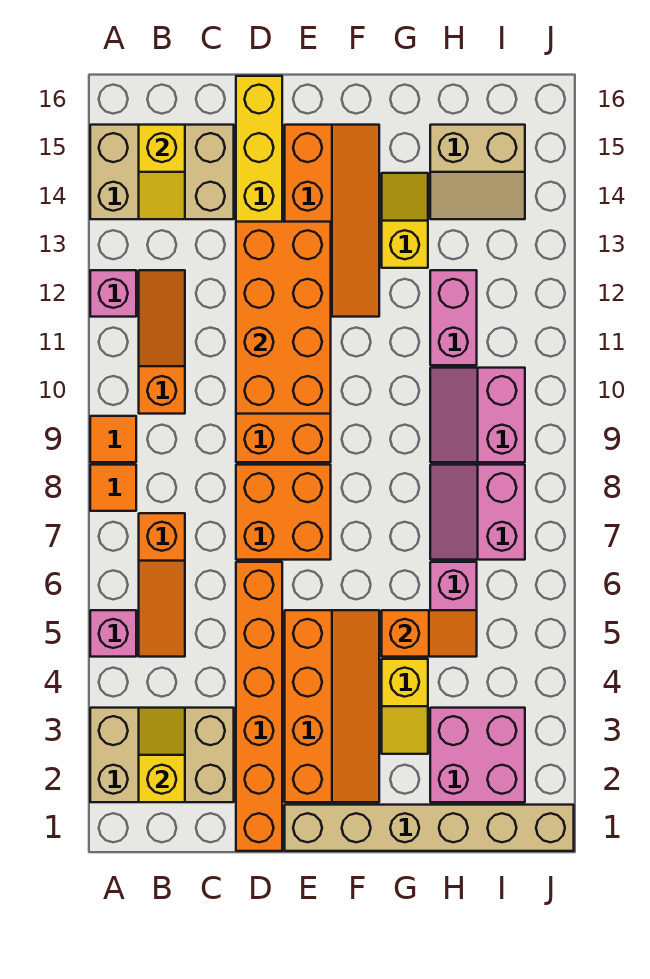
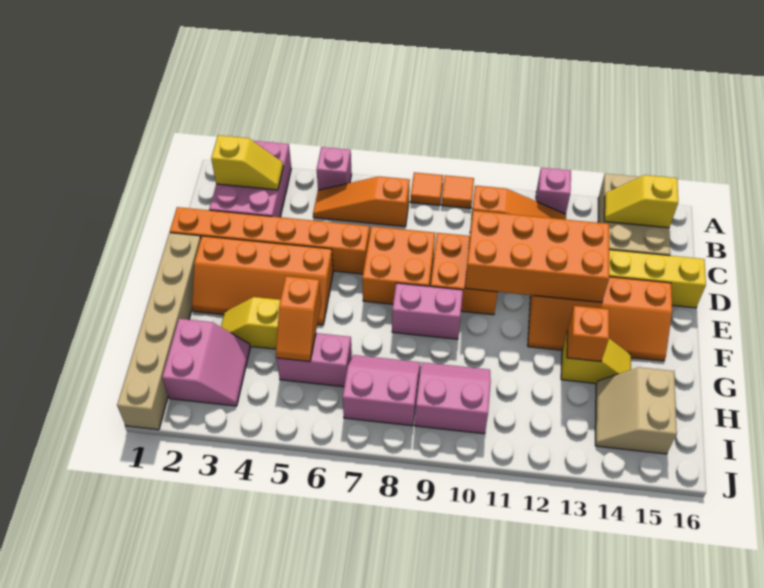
tan 2x3 brick [90,708,234,802] -> pink 2x3 brick [209,141,291,217]
none -> orange 1x1 brick [567,306,609,362]
pink 2x2 brick [430,708,525,802] -> pink 2x2 slope [162,319,250,406]
pink 1x2 brick [430,270,477,365] -> pink 1x2 brick moved to [392,283,463,339]

